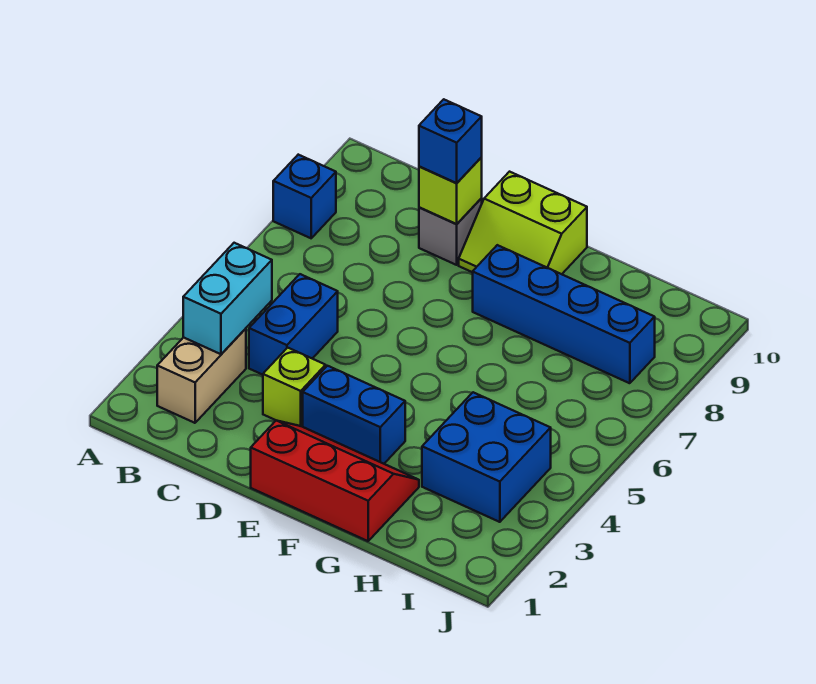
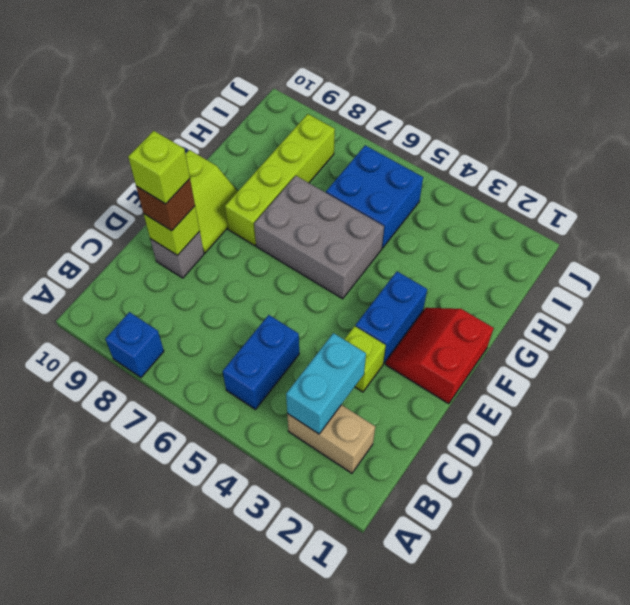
cyan 1x2 brick [183,243,272,354] -> cyan 1x2 brick turned to [286,333,366,434]
blue 1x2 brick [249,274,338,375] -> blue 1x2 brick turned to [223,315,299,409]
blue 1x1 brick [419,99,482,183] -> brown 1x1 brick [136,179,195,231]
none -> lime 1x1 brick [128,131,190,204]
red 2x3 slope [251,421,419,541] -> red 2x2 slope [386,308,494,404]
none -> grey 2x3 brick [254,176,384,299]
blue 1x4 brick [473,245,655,383] -> lime 1x4 brick [225,114,335,246]
blue 2x2 brick [422,392,551,522] -> blue 2x2 brick moved to [326,145,423,248]

